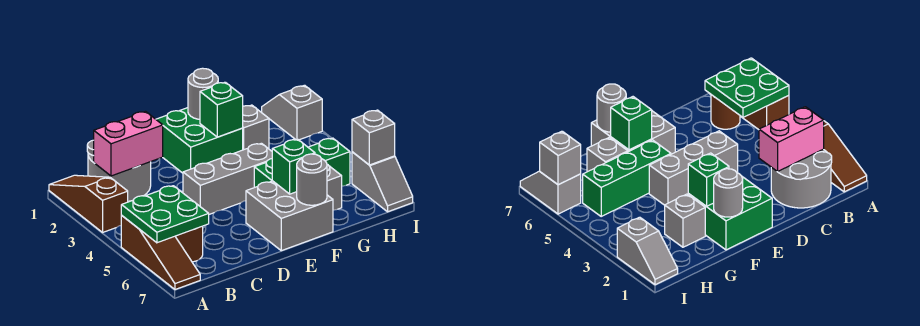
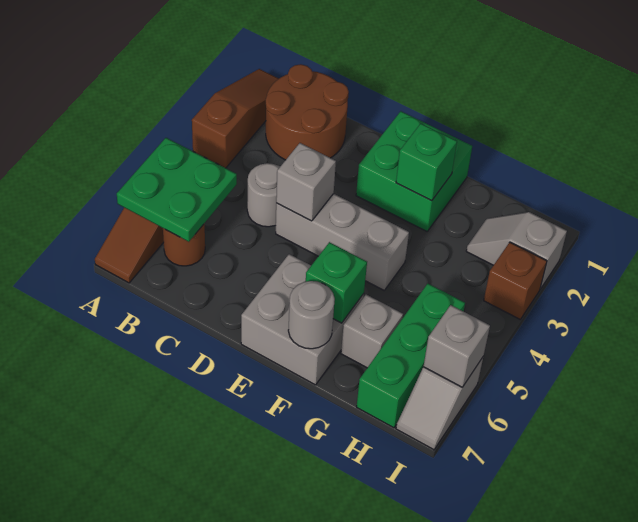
grey 2x2 round brick [87,140,151,201] -> brown 2x2 round brick [265,64,349,160]
pink 1x2 brick [94,112,163,176] -> none
grey 1x1 round brick [188,68,218,119] -> grey 1x1 round brick moved to [247,163,280,227]
green 1x3 brick [254,138,350,187] -> green 1x3 brick turned to [357,284,465,428]
grey 1x1 brick [243,105,269,150] -> grey 1x1 brick moved to [276,143,336,221]
grey 1x2 slope [261,85,322,140] -> grey 1x2 slope turned to [466,212,567,289]
none -> brown 1x1 brick [484,242,547,319]

